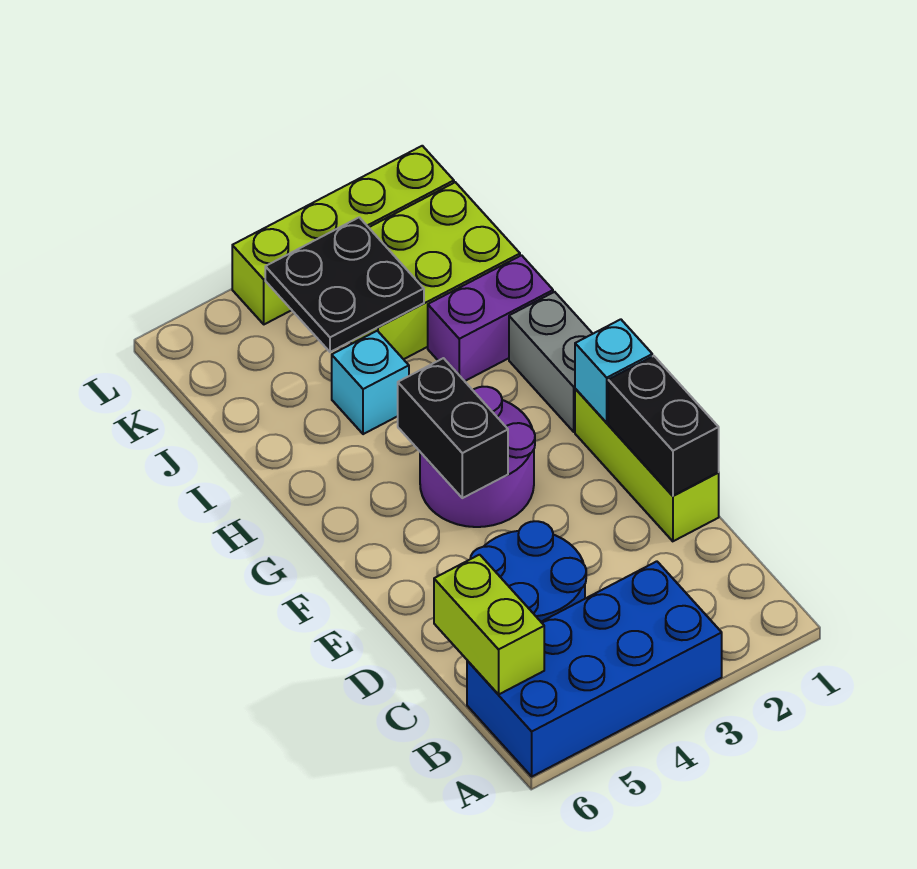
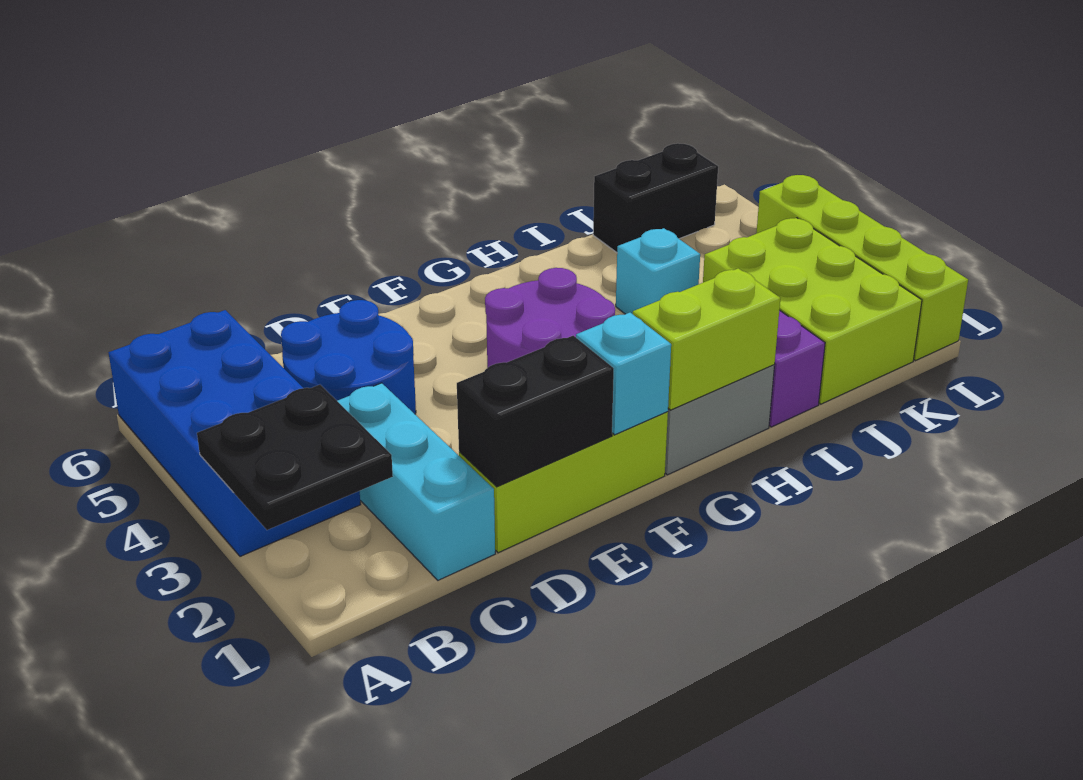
lime 1x2 brick [434,555,544,695] -> lime 1x2 brick moved to [633,268,780,410]
none -> cyan 1x3 brick [338,383,495,580]
black 1x2 brick [398,358,508,498] -> black 1x2 brick moved to [593,143,718,253]
black 2x2 plate [265,217,424,352] -> black 2x2 plate moved to [197,385,393,530]

